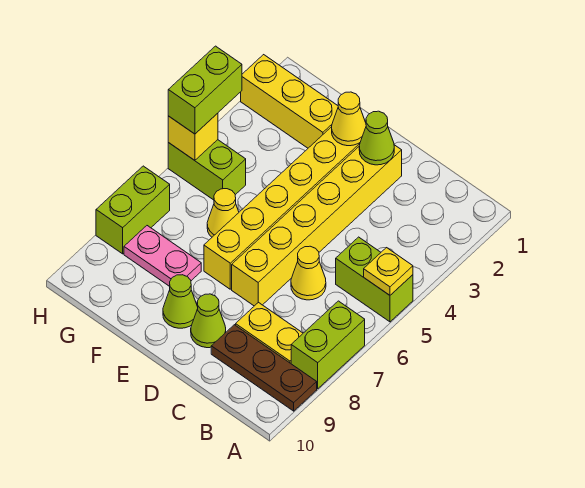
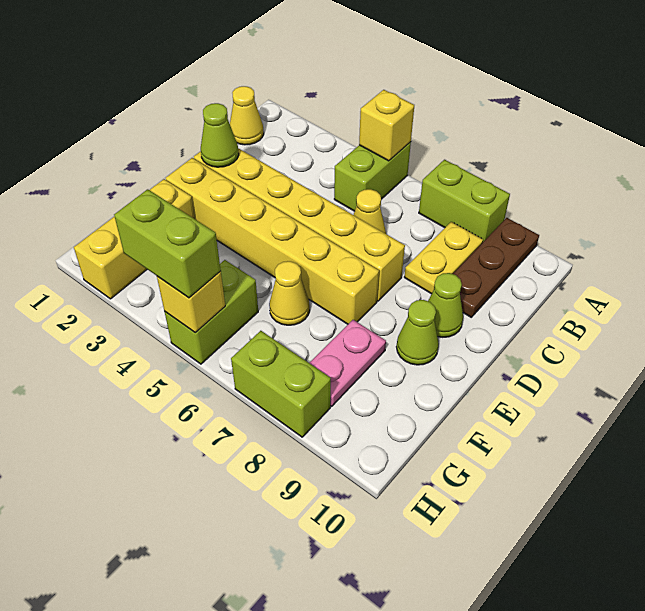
yellow 1x1 plate [364,248,413,295] -> yellow 1x1 brick [359,90,414,161]
yellow 1x1 cone [332,92,366,146] -> yellow 1x1 cone moved to [230,86,264,145]

